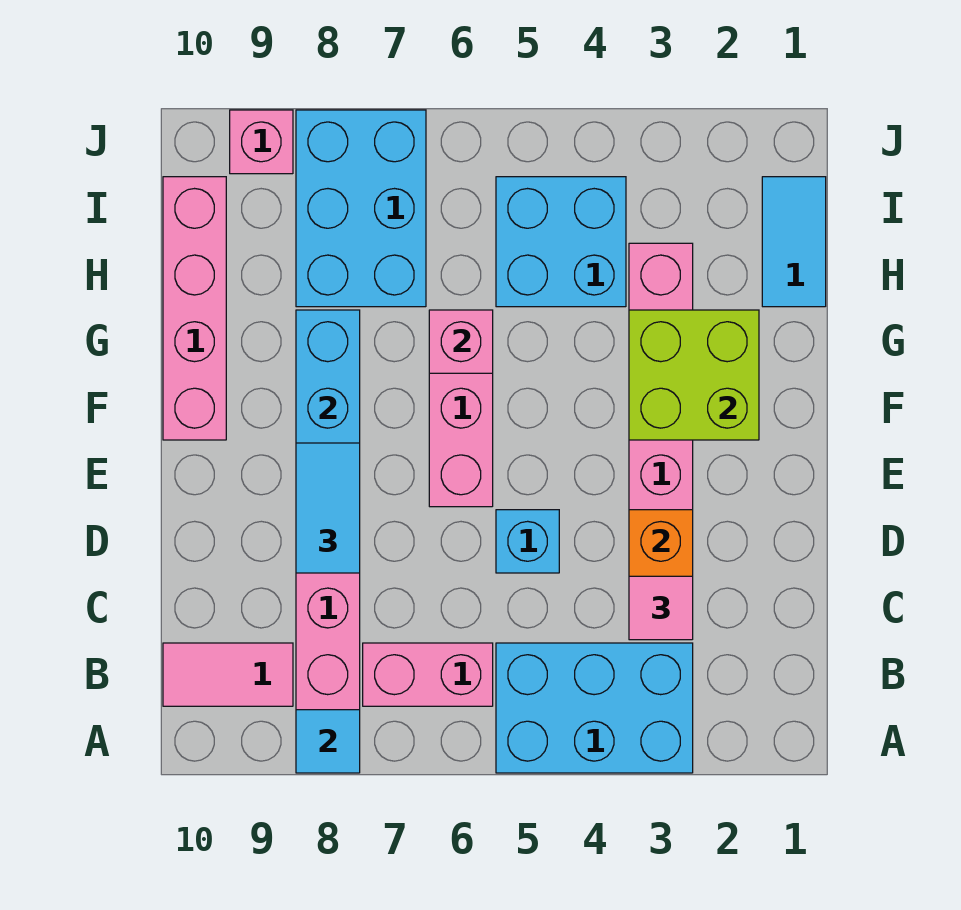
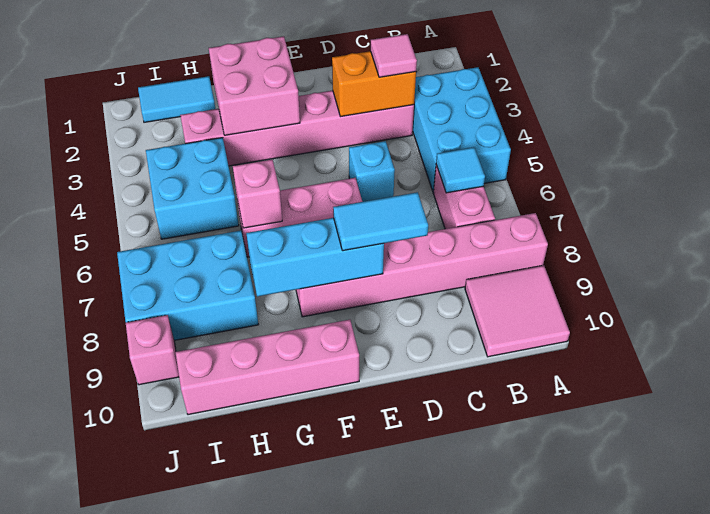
cyan 1x1 tile [296,710,360,773] -> cyan 1x1 tile moved to [436,147,485,193]
pink 1x2 tile [163,643,293,706] -> pink 2x2 tile [465,265,570,357]
lime 2x2 brick [629,310,759,440] -> pink 2x2 brick [209,36,300,135]

